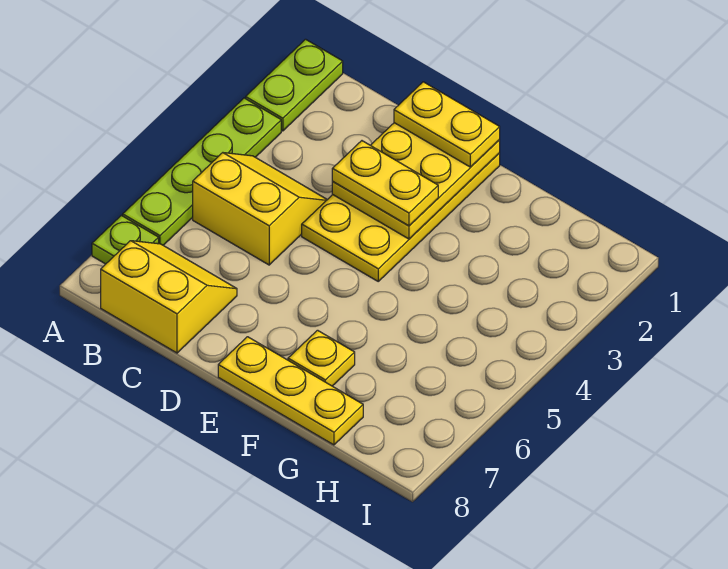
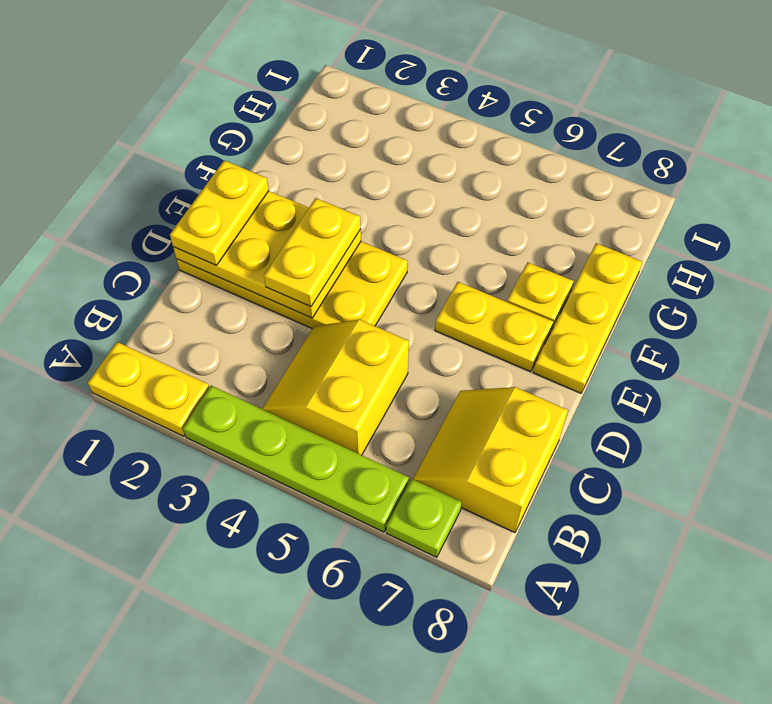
lime 1x2 plate [246,39,343,131] -> yellow 1x2 plate [88,342,210,436]
none -> yellow 1x2 plate [435,282,553,372]

